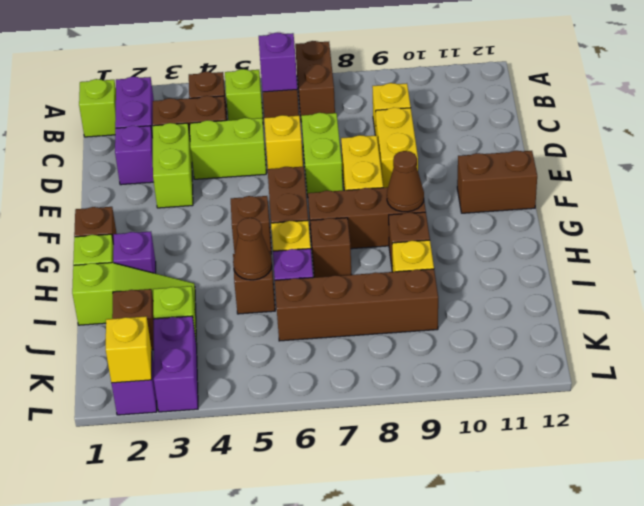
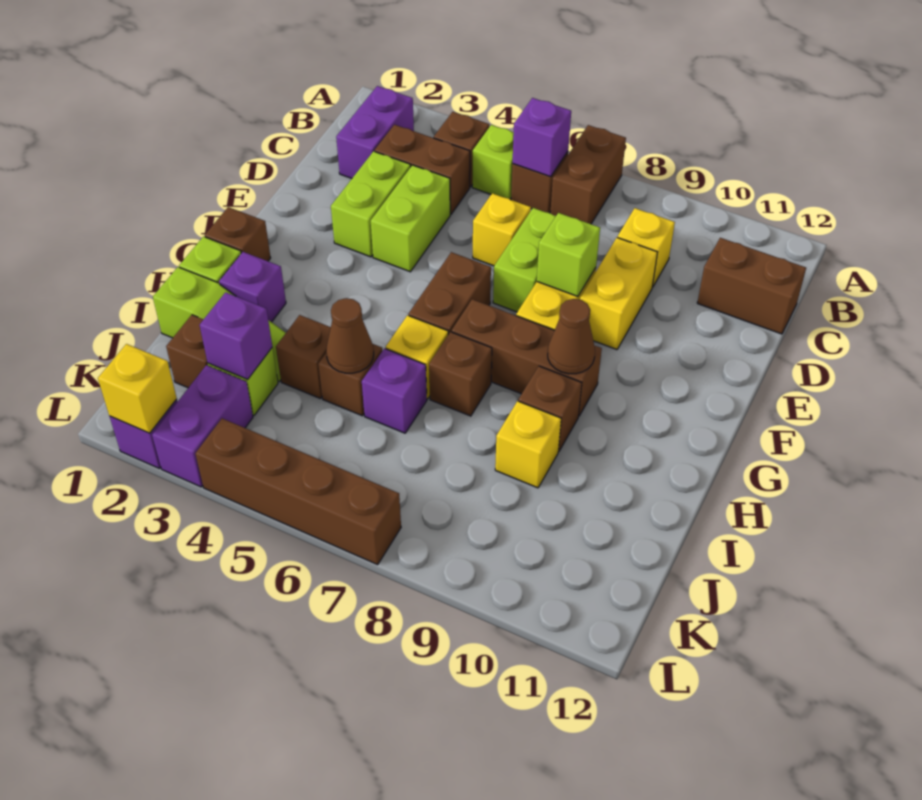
lime 1x1 brick [79,79,116,137] -> lime 1x1 brick moved to [537,213,600,297]
purple 1x1 brick [115,126,154,185] -> purple 1x1 brick moved to [200,292,272,379]
lime 1x2 brick [190,118,266,179] -> lime 1x2 brick turned to [371,165,450,272]
brown 1x2 brick [457,151,537,213] -> brown 1x2 brick moved to [697,238,806,334]
brown 1x1 brick [231,196,272,254] -> brown 1x1 brick moved to [276,315,331,399]
brown 1x4 brick [275,269,438,341] -> brown 1x4 brick moved to [195,418,401,565]

